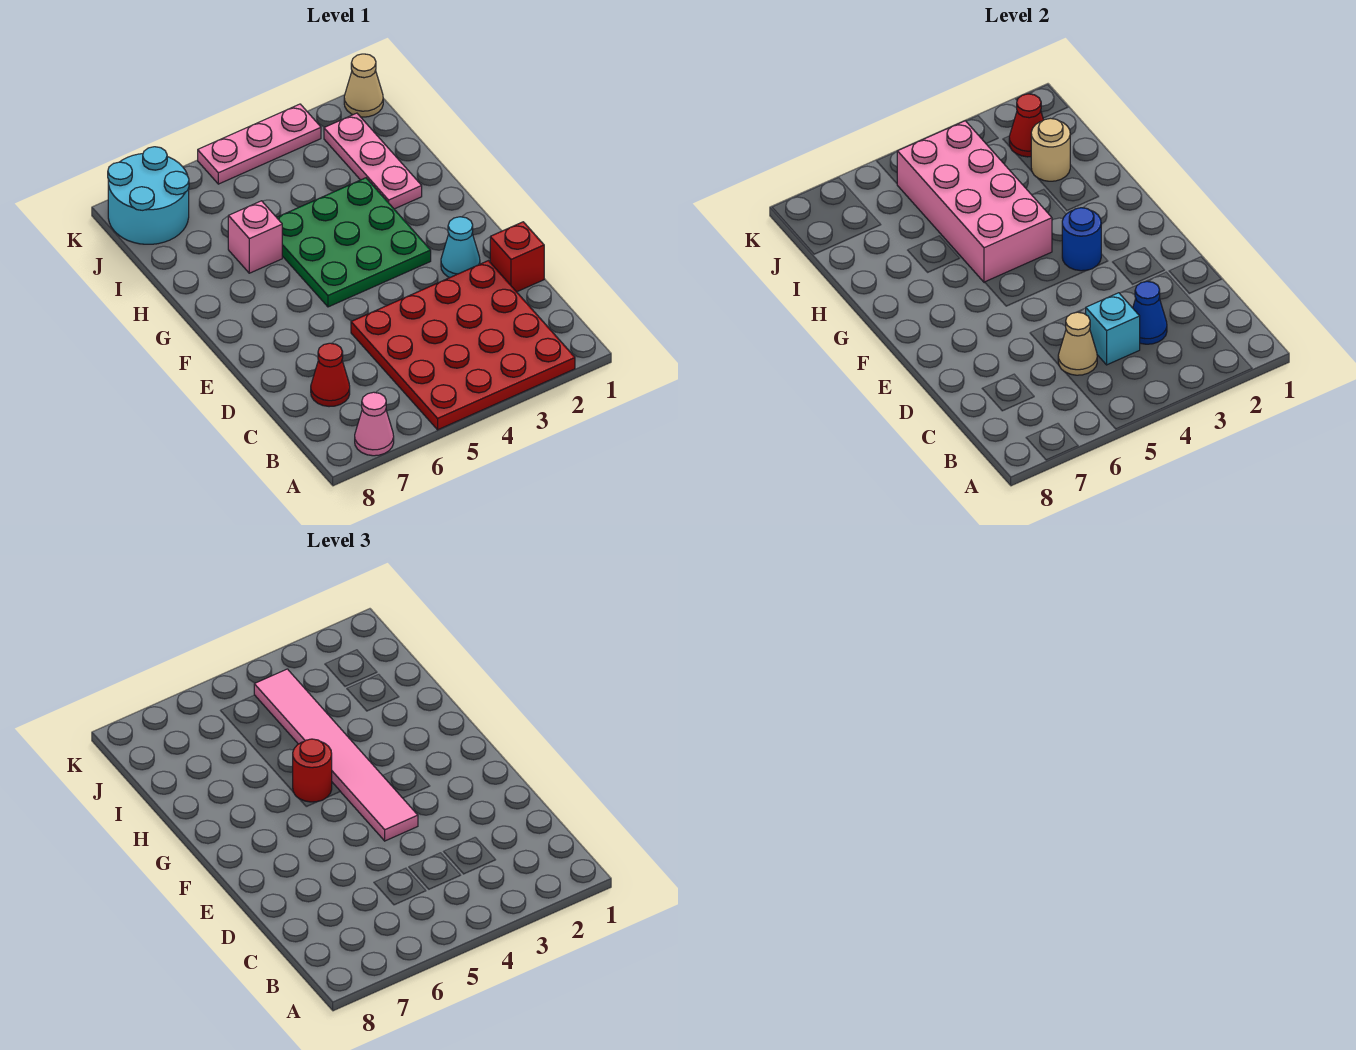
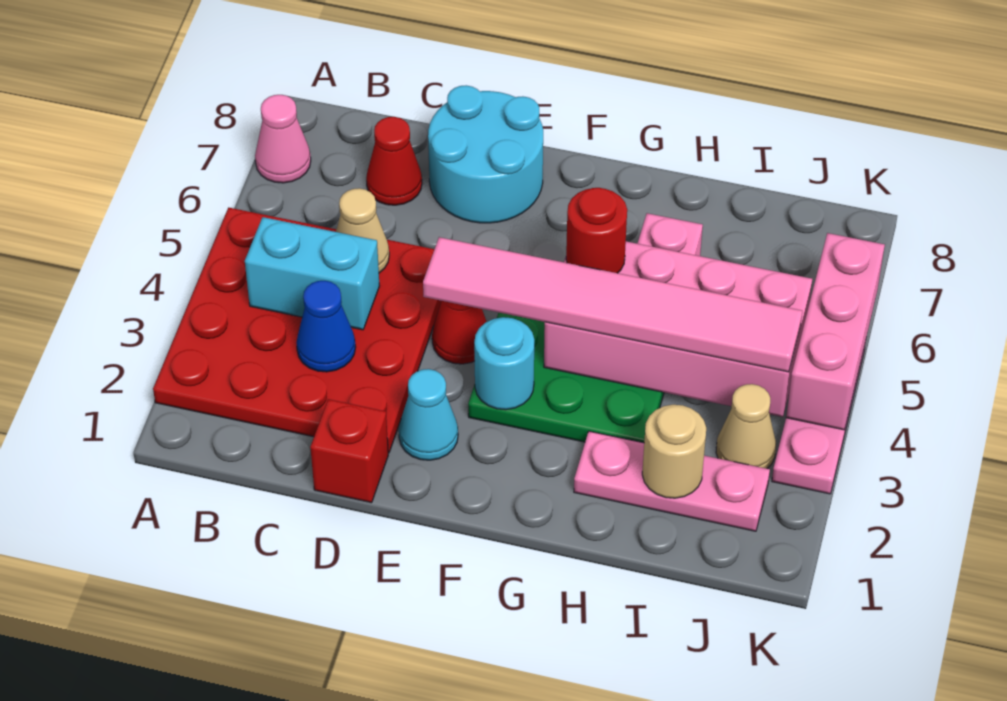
cyan 1x1 brick [1086,293,1140,365] -> cyan 1x2 brick [245,217,379,330]
blue 1x1 round brick [1062,208,1101,271] -> cyan 1x1 round brick [474,317,534,410]
red 1x1 cone [1009,94,1043,157] -> red 1x1 cone moved to [432,301,487,364]
cyan 2x2 round brick [108,147,189,244] -> cyan 2x2 round brick moved to [428,85,543,223]
tan 1x1 cone [344,54,383,117] -> tan 1x1 cone moved to [716,384,776,469]
none -> pink 1x3 brick [786,233,885,430]

